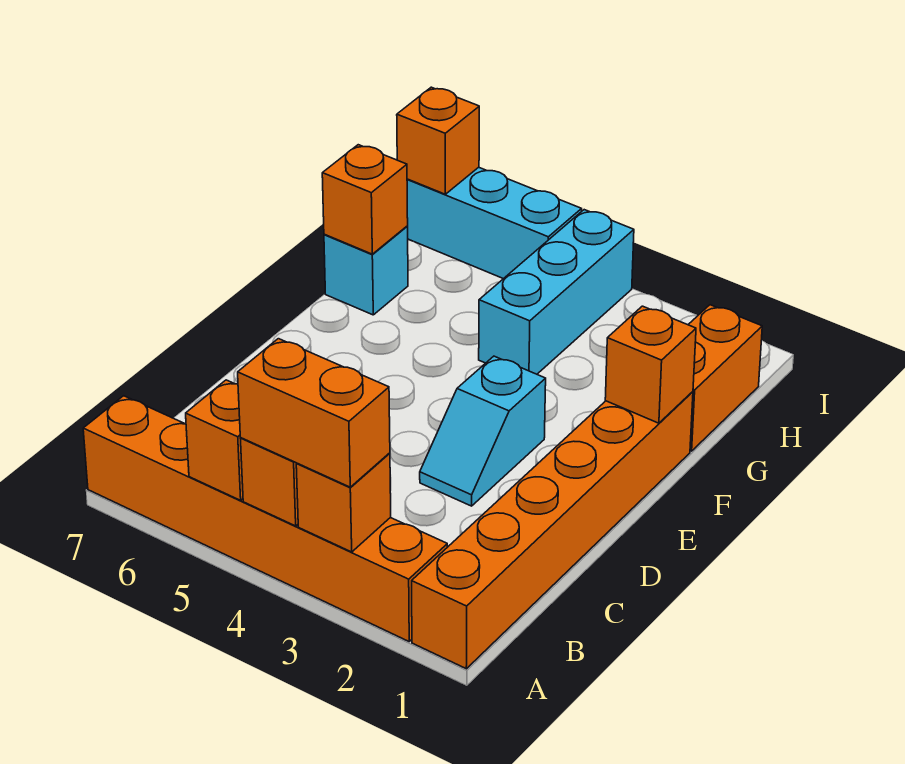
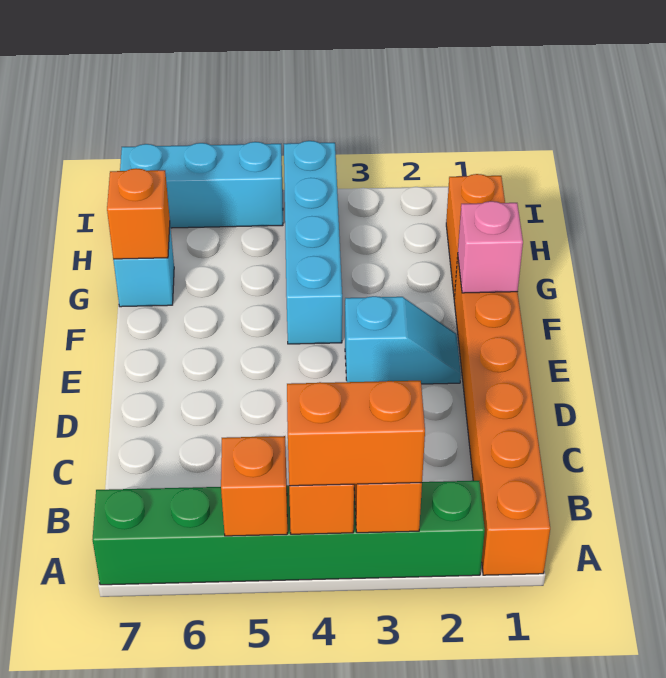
orange 1x6 brick [83,396,447,641] -> green 1x6 brick [93,481,485,585]
cyan 1x2 slope [420,356,546,506] -> cyan 1x2 slope turned to [345,296,461,384]
orange 1x1 brick [605,306,696,423] -> pink 1x1 brick [458,201,523,293]
cyan 1x3 brick [479,210,634,374] -> cyan 1x4 brick [284,141,342,344]
orange 1x1 brick [397,87,479,194] -> none

